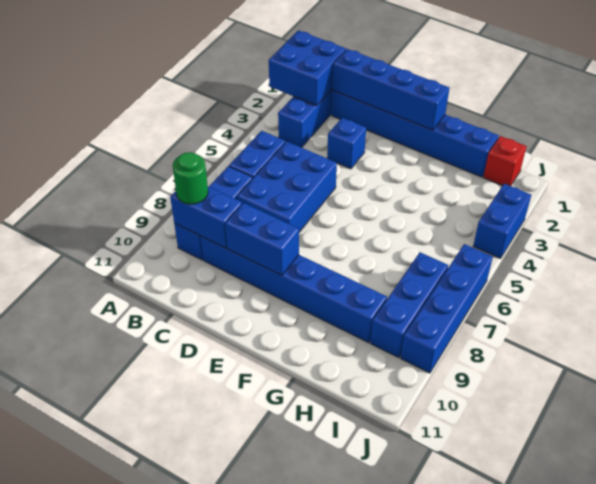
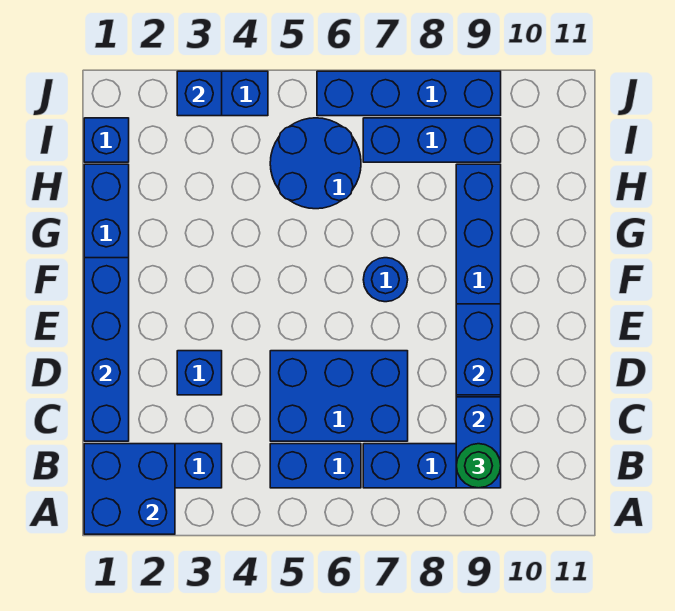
none -> blue 1x1 round brick [363,258,408,302]
none -> blue 2x2 round brick [270,118,361,209]
red 1x1 brick [483,136,527,186] -> blue 1x1 brick [84,118,129,162]
none -> blue 1x1 brick [177,71,222,116]

